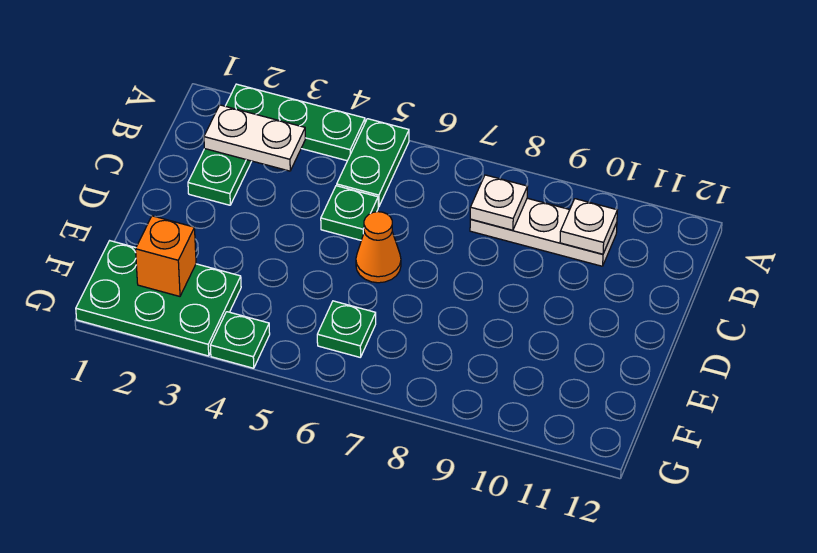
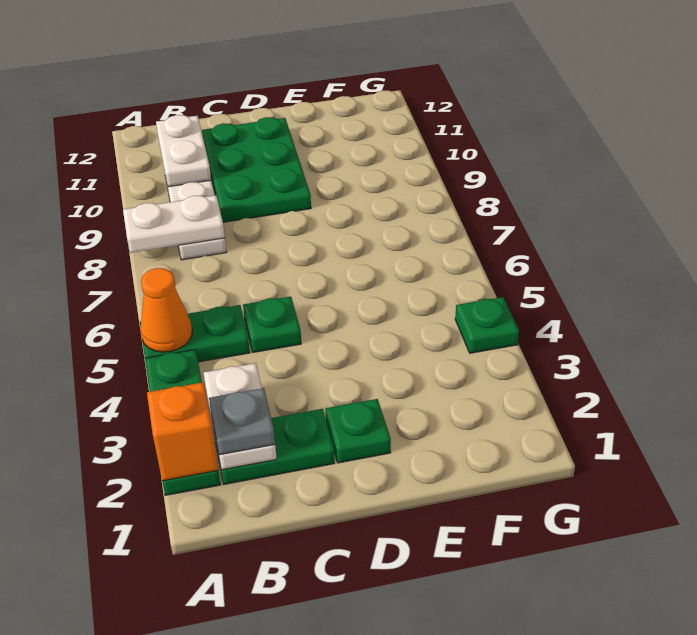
none -> grey 1x1 plate [209,388,275,455]
white 1x1 plate [470,175,527,230] -> white 1x2 plate [123,195,225,253]
white 1x1 plate [560,199,617,254] -> white 1x2 plate [156,115,211,187]
orange 1x1 cone [356,212,401,283] -> orange 1x1 cone moved to [140,268,192,352]
green 2x3 plate [76,241,241,356] -> green 2x3 plate moved to [202,117,311,222]
orange 1x1 brick [136,216,196,296] -> orange 1x1 brick moved to [147,382,218,481]
green 1x1 plate [317,301,376,357] -> green 1x1 plate moved to [326,399,391,463]

